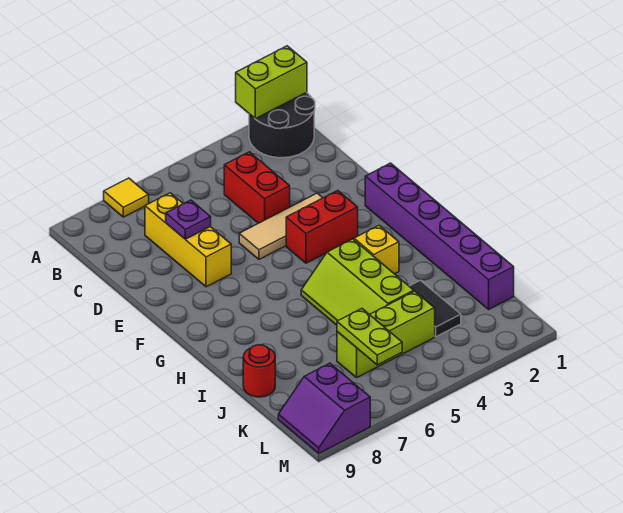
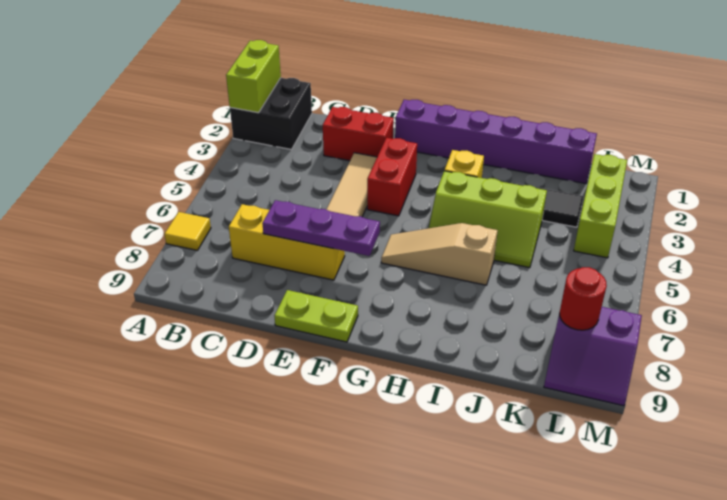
black 2x2 round brick [249,92,315,158] -> black 2x2 brick [230,78,312,150]
red 1x2 brick [224,152,290,223] -> red 1x2 brick moved to [323,107,394,161]
purple 1x1 plate [166,200,211,239] -> purple 1x3 plate [262,200,380,256]
none -> tan 1x3 slope [381,223,498,285]
red 1x1 round brick [243,345,275,397] -> red 1x1 round brick moved to [560,267,607,330]
lime 1x3 brick [337,291,435,378] -> lime 1x3 brick moved to [574,154,627,258]
lime 1x2 plate [337,309,402,365] -> lime 1x2 plate moved to [275,290,358,342]

